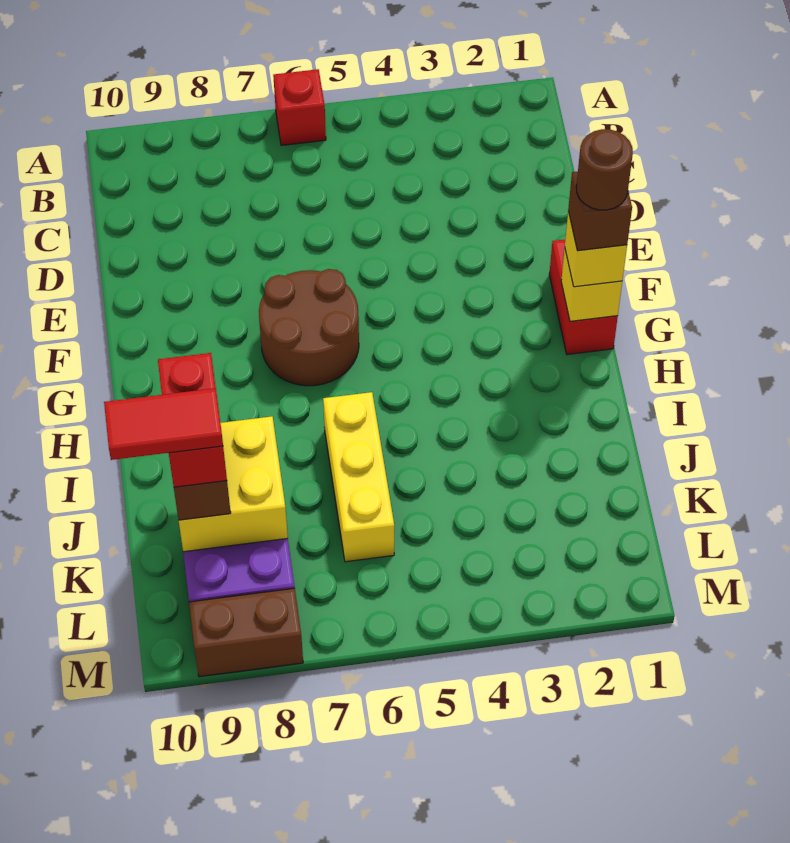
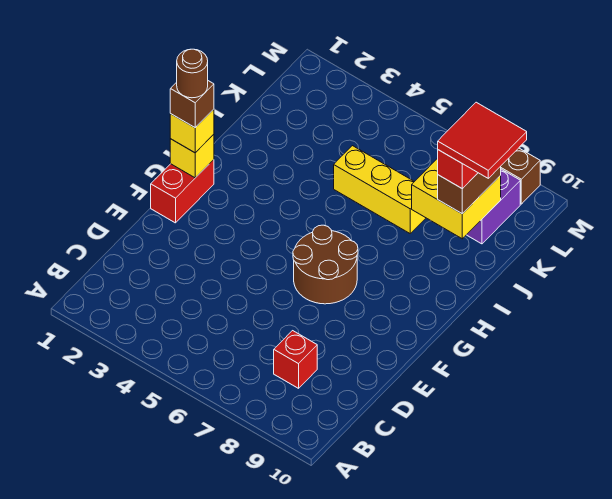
red 1x1 brick [273,69,326,145] -> red 1x1 brick moved to [274,331,317,388]
yellow 1x3 brick [323,392,394,562] -> yellow 1x3 brick turned to [334,146,426,233]
red 1x2 tile [104,388,223,460] -> red 2x2 tile [438,102,527,178]

